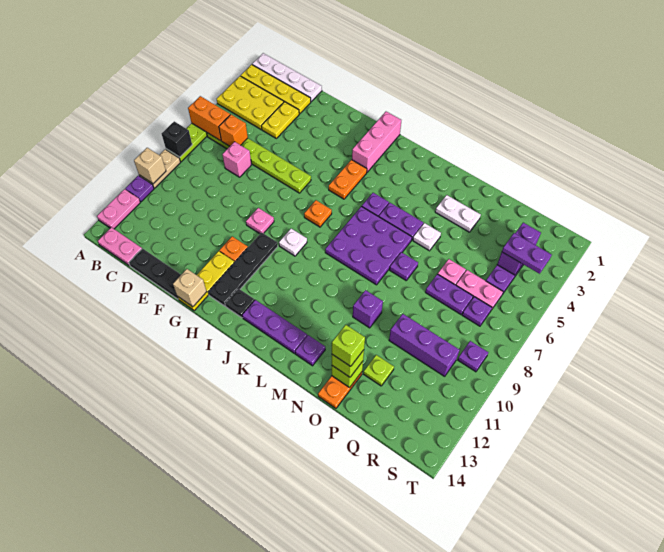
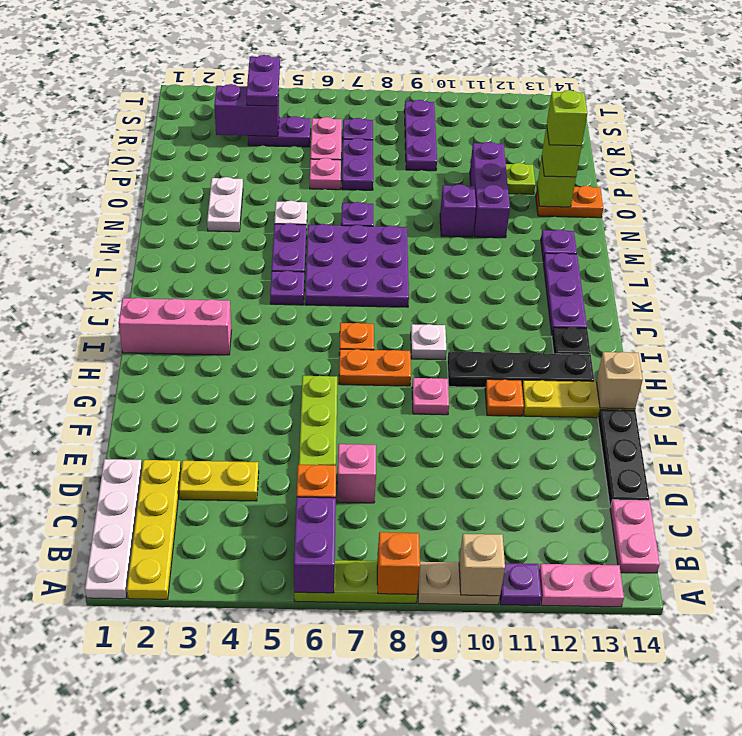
yellow 2x3 plate [217,76,284,129] -> none
orange 1x2 brick [188,96,230,141] -> purple 1x2 brick [294,497,336,593]
black 1x1 brick [161,121,192,157] -> orange 1x1 brick [377,532,420,594]
orange 1x2 plate [329,160,367,199] -> orange 1x2 plate moved to [339,349,411,386]
purple 1x3 brick [389,314,459,376] -> purple 1x3 brick moved to [470,142,510,238]
purple 1x1 plate [458,341,488,372] -> purple 1x3 plate [404,100,437,171]

